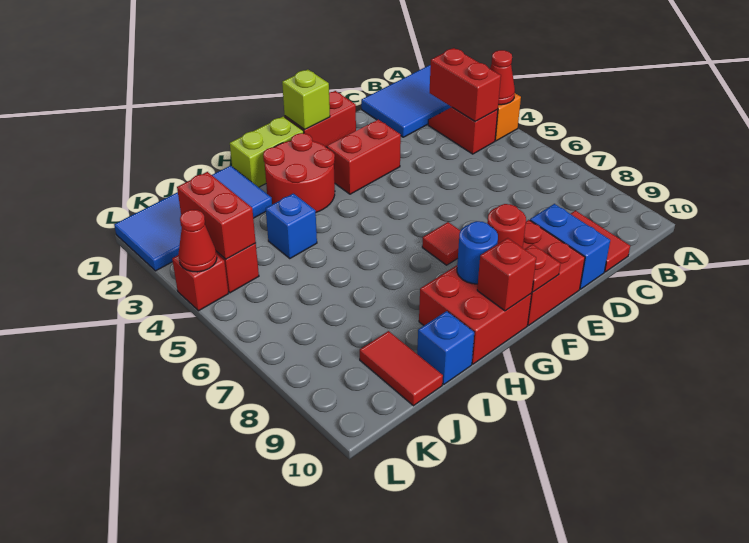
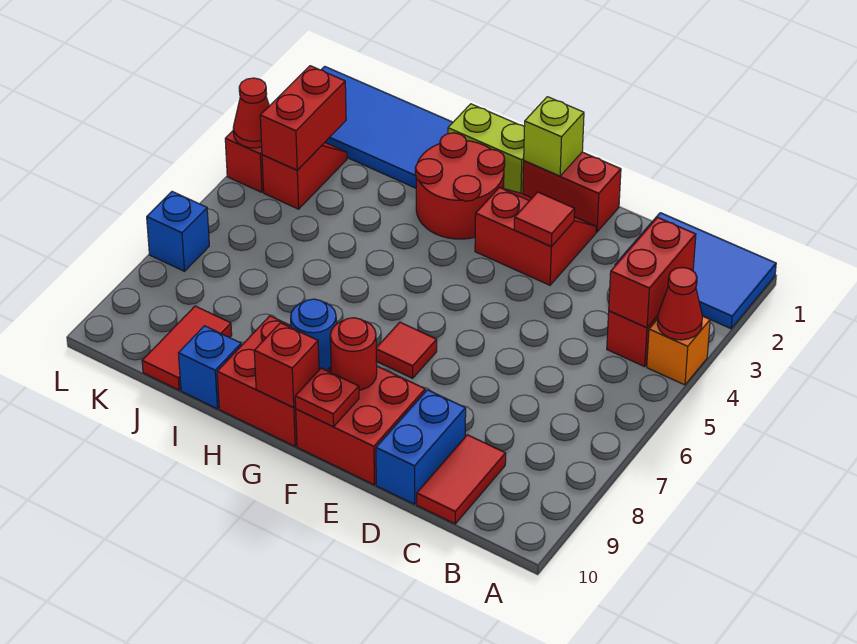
none -> red 1x1 tile [514,192,575,246]
blue 1x1 brick [266,193,317,258] -> blue 1x1 brick moved to [147,192,209,271]

